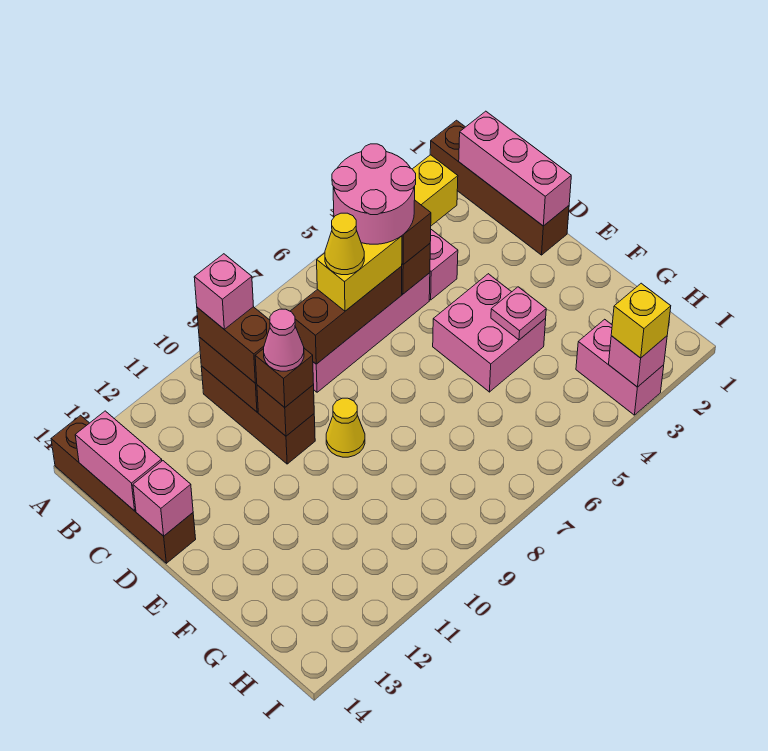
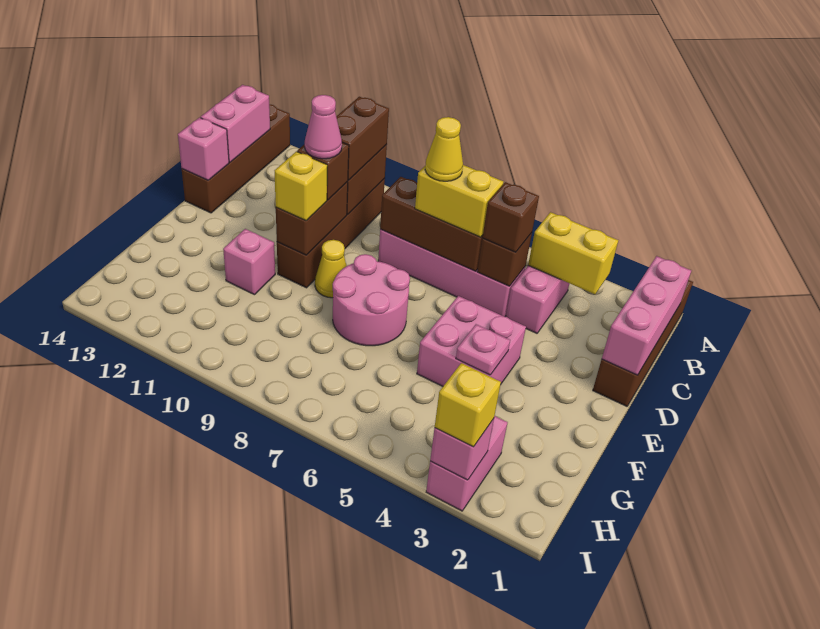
pink 2x2 round brick [332,144,416,244] -> pink 2x2 round brick moved to [333,254,410,346]
brown 1x3 brick [201,366,315,464] -> brown 1x4 brick [277,179,385,288]
pink 1x1 brick [194,254,254,329] -> pink 1x1 brick moved to [223,229,275,295]
brown 1x1 brick [257,385,314,436] -> brown 1x2 brick [276,181,348,255]
none -> yellow 1x1 brick [275,151,327,221]

